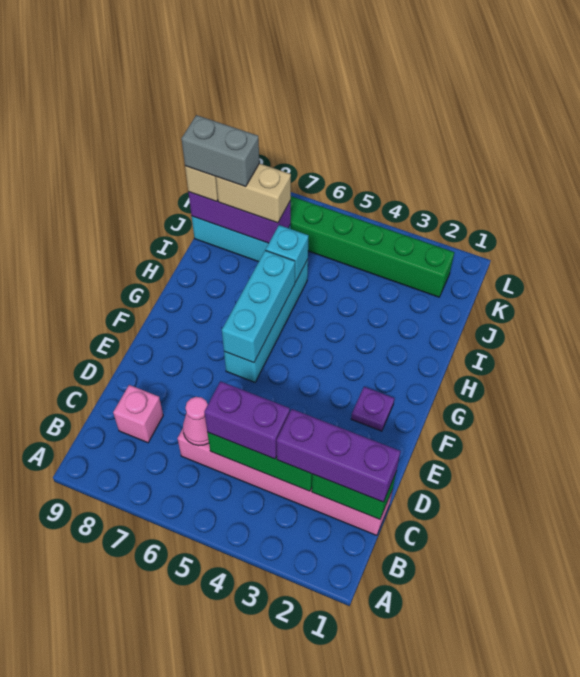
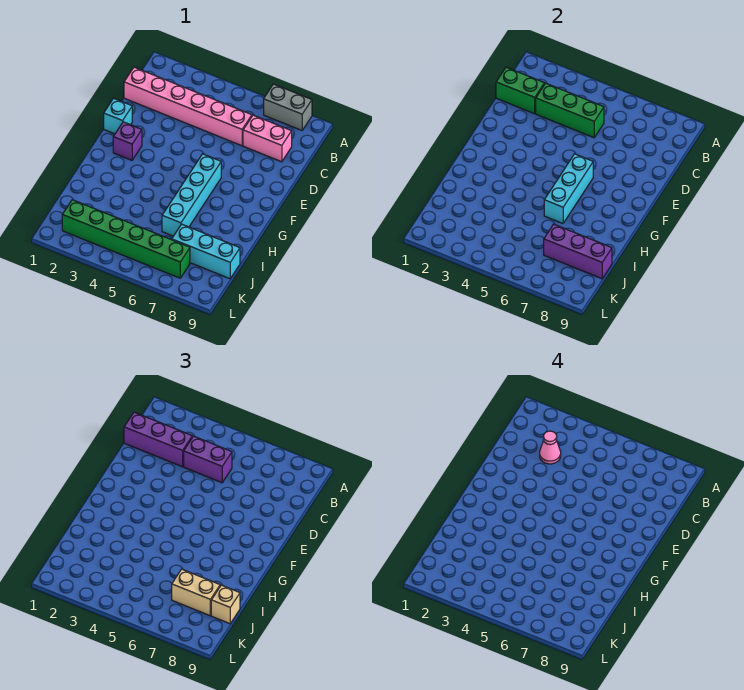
pink 1x1 cone [183,397,209,446] -> pink 1x1 cone moved to [540,431,561,464]
pink 1x1 brick [113,385,163,443] -> pink 1x2 brick [243,115,292,162]
purple 1x1 plate [351,387,394,431] -> purple 1x1 brick [113,122,142,160]
cyan 1x1 brick [266,225,309,282] -> cyan 1x1 brick moved to [104,98,132,134]
grey 1x2 brick [181,115,259,187] -> grey 1x2 brick moved to [264,84,312,130]

